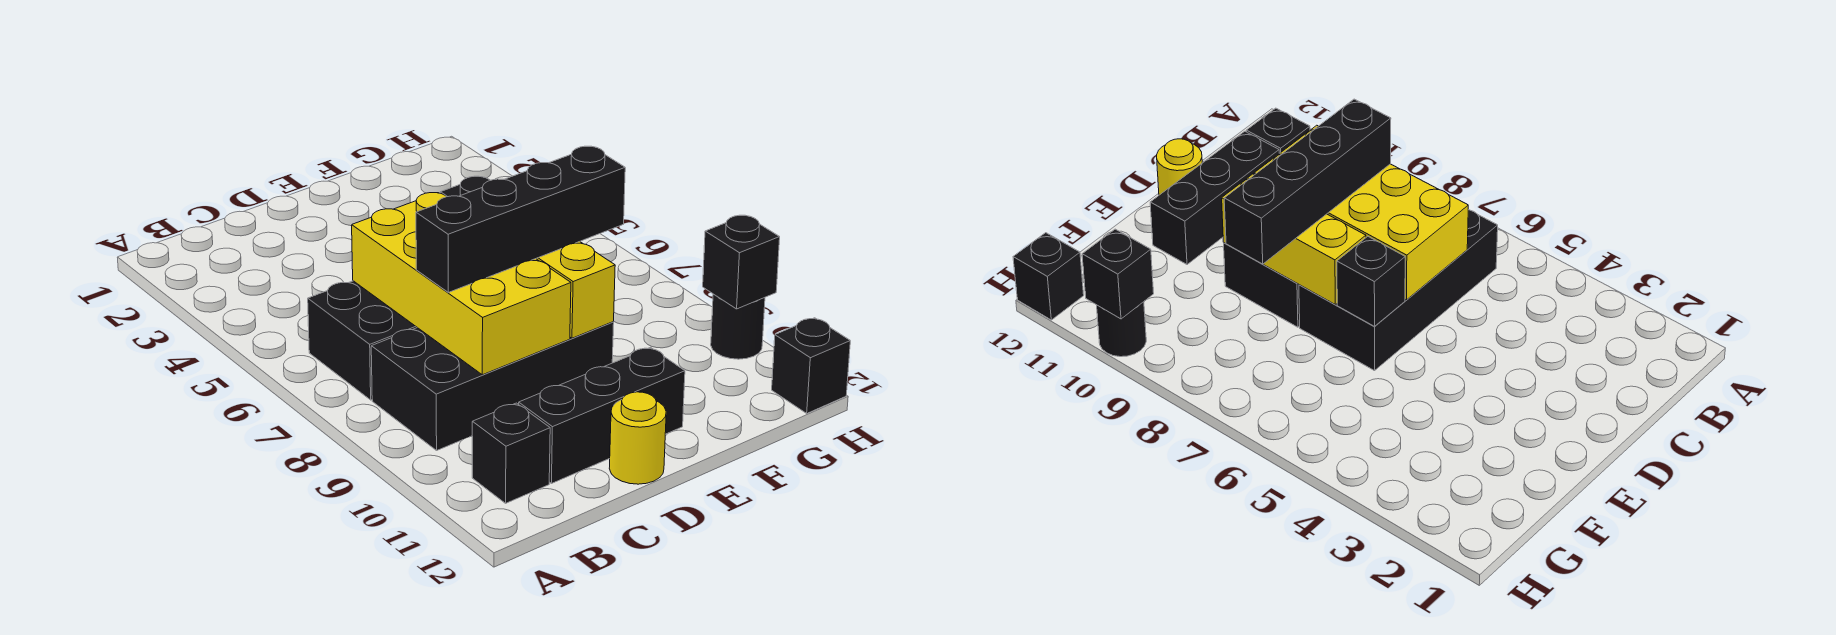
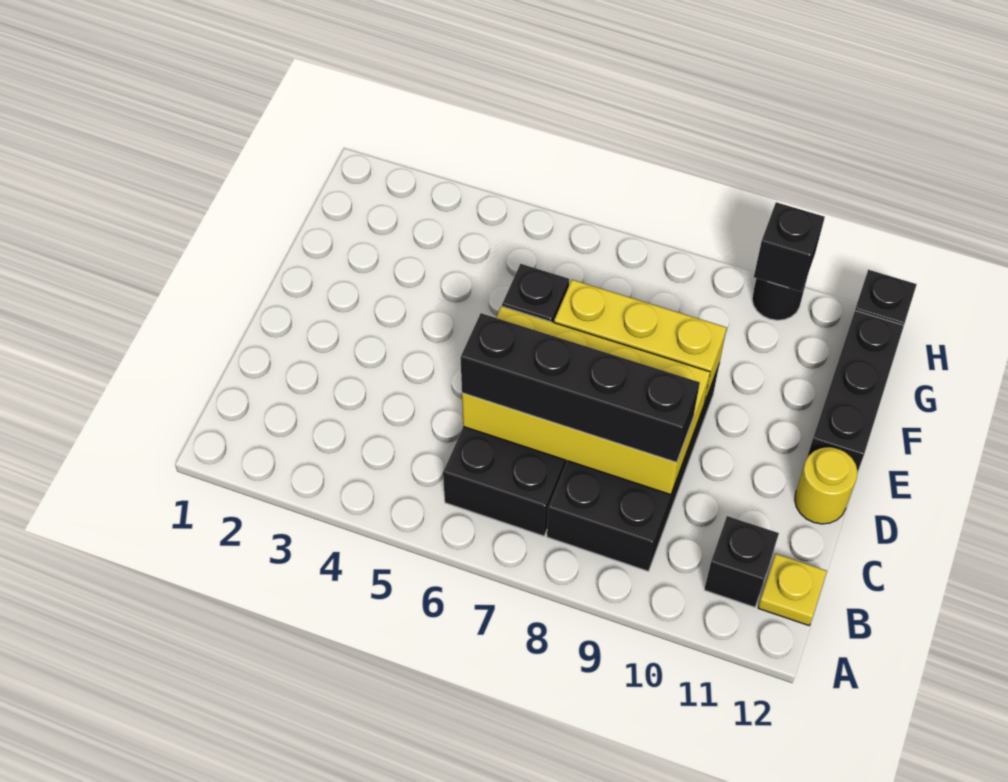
none -> yellow 1x1 plate [758,554,827,625]
black 1x4 brick [416,146,625,292] -> black 1x4 brick turned to [461,313,700,462]
black 1x3 brick [519,347,685,484] -> black 1x3 brick moved to [807,311,904,471]

